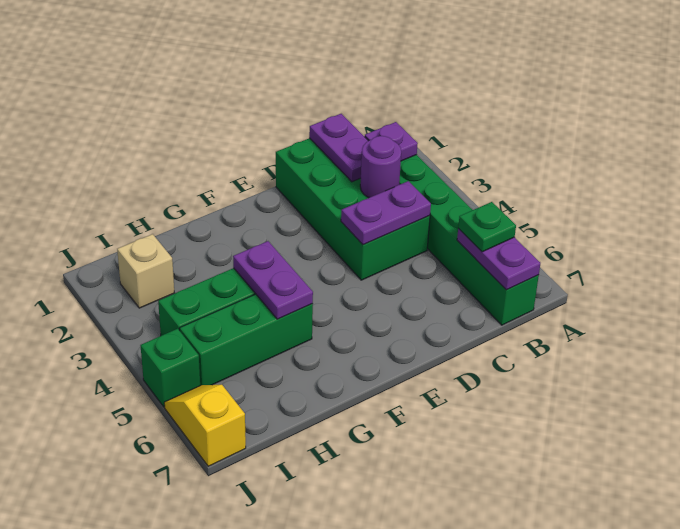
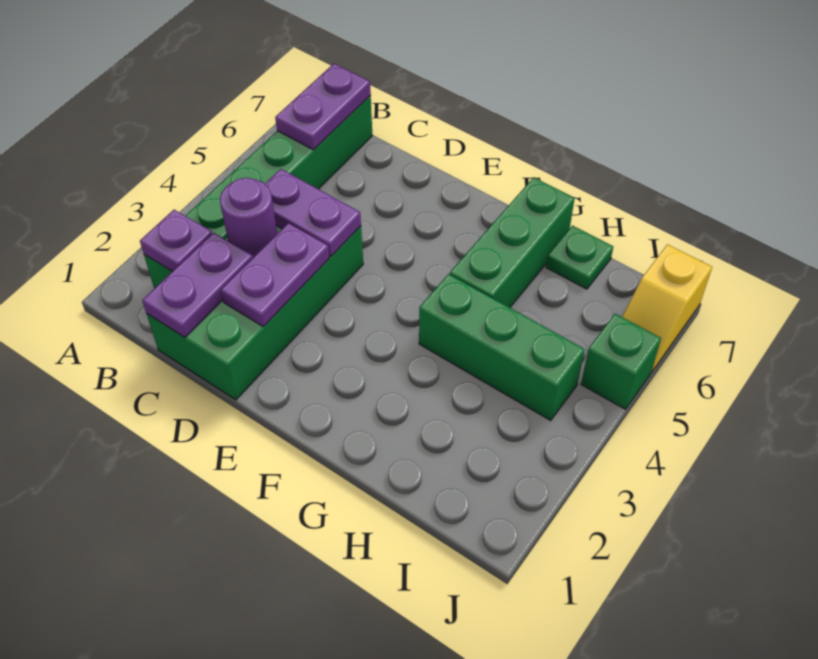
green 1x1 plate [458,202,516,252] -> green 1x1 plate moved to [546,226,613,289]
purple 1x2 plate [233,241,313,319] -> purple 1x2 plate moved to [221,223,329,326]
green 1x3 brick [180,294,313,385] -> green 1x3 brick turned to [450,177,575,308]
tan 1x1 brick [117,234,174,308] -> none

